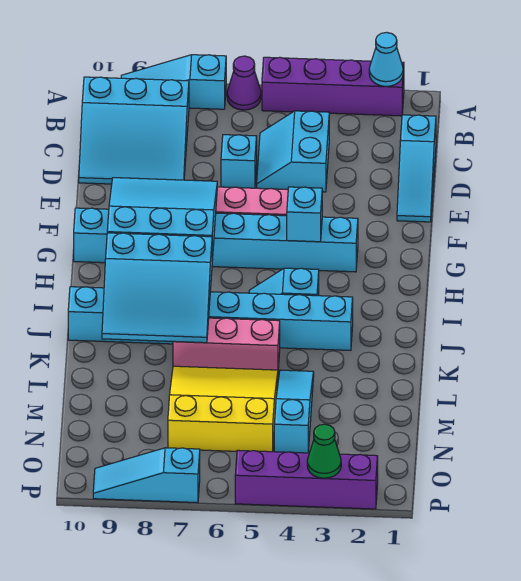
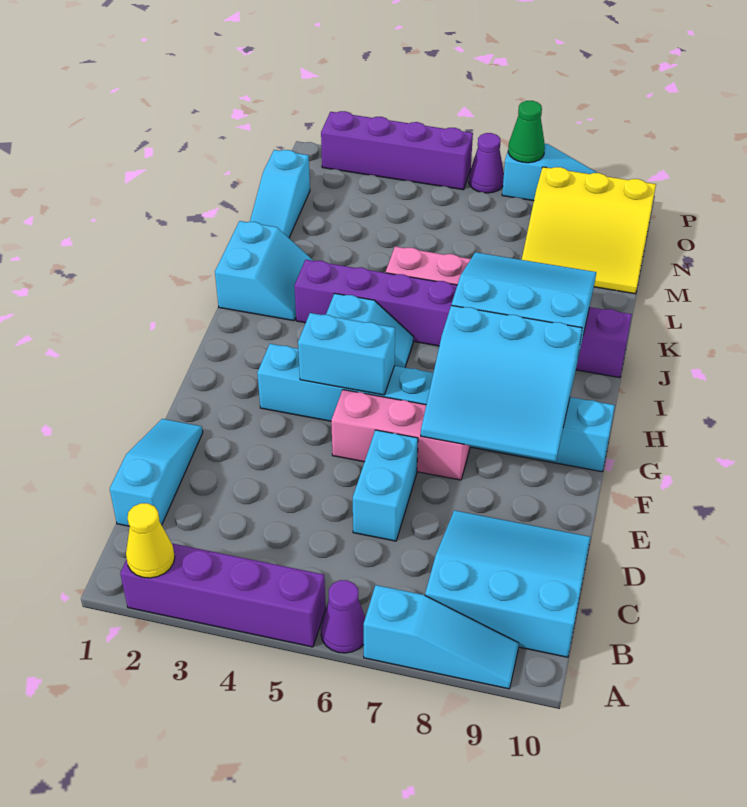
cyan 1x1 cone [369,32,403,86] -> yellow 1x1 cone [126,503,175,578]
cyan 2x2 slope [257,111,329,192] -> cyan 2x2 slope moved to [215,221,313,321]
cyan 1x1 brick [221,135,257,188] -> cyan 1x2 brick [353,430,418,541]
cyan 1x1 brick [287,187,322,242] -> cyan 1x2 brick [298,313,395,395]
cyan 1x8 brick [68,287,353,350] -> purple 1x8 brick [294,260,632,378]
cyan 1x3 slope [274,370,314,453] -> cyan 1x3 slope moved to [250,150,310,238]
yellow 3x3 slope [168,366,278,452] -> yellow 3x3 slope moved to [522,167,656,294]
green 1x1 cone [307,424,341,478] -> green 1x1 cone moved to [508,101,545,163]
none -> purple 1x1 cone [469,133,504,193]

